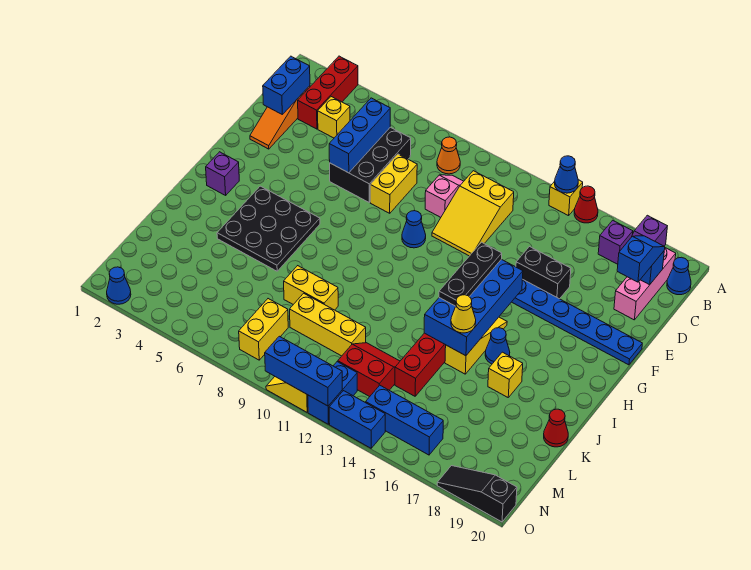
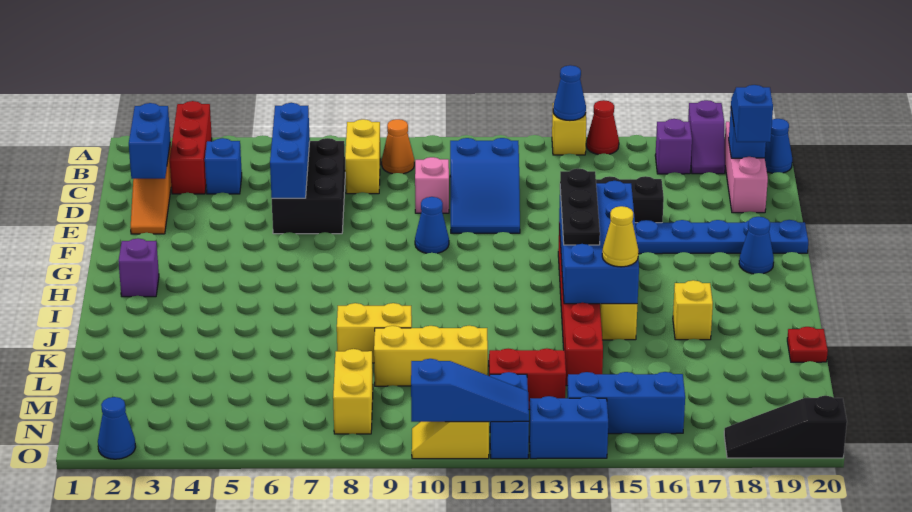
yellow 1x1 brick [318,97,350,138] -> blue 1x1 brick [205,138,242,194]
yellow 2x3 slope [432,171,514,256] -> blue 2x3 slope [450,138,520,233]
yellow 1x2 brick [370,154,417,213] -> yellow 1x2 brick moved to [345,119,380,194]
black 3x3 plate [217,186,320,271] -> none
blue 1x1 cone [485,328,510,364] -> blue 1x1 cone moved to [739,217,774,274]
red 1x1 cone [544,409,568,447] -> red 1x1 plate [787,327,828,362]
blue 1x3 brick [265,336,342,406] -> blue 1x3 slope [411,359,529,422]

